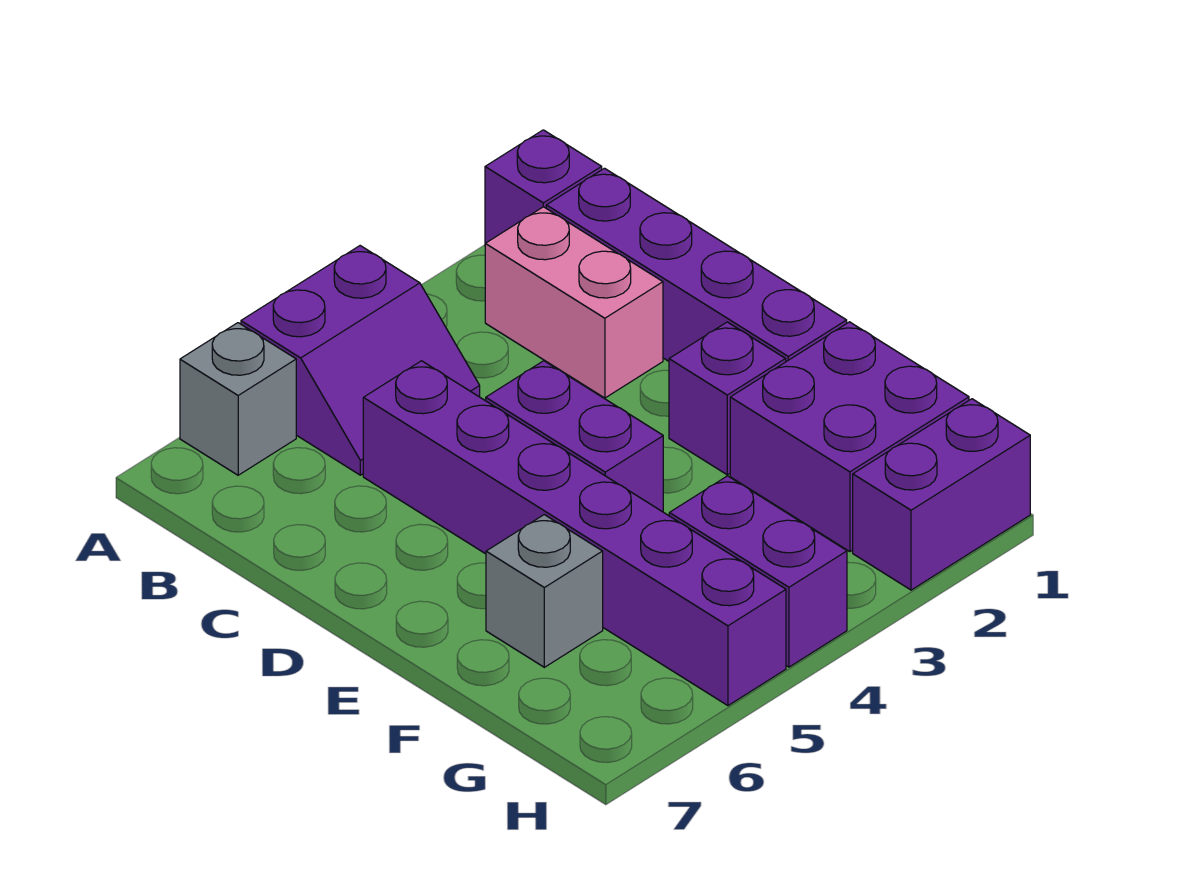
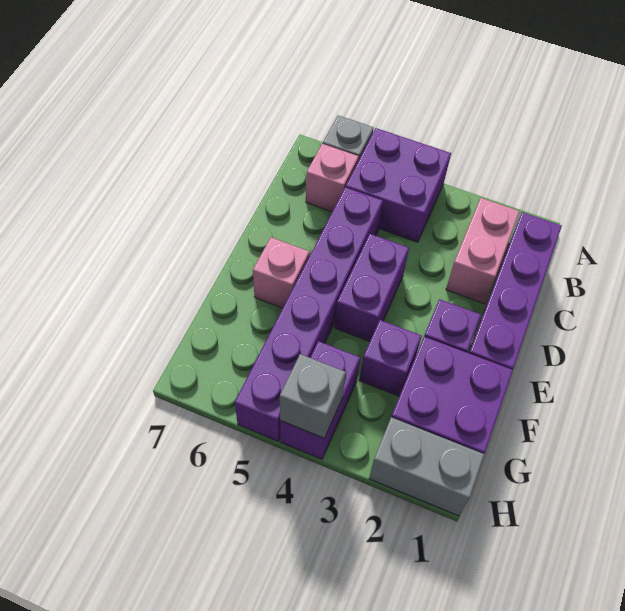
purple 1x1 brick [485,130,602,244] -> purple 1x1 brick moved to [359,320,421,396]
purple 2x2 slope [241,246,480,475] -> purple 2x2 brick [346,128,451,242]
none -> pink 1x1 brick [306,144,359,212]
none -> pink 1x1 brick [253,237,310,308]
grey 1x1 brick [486,515,603,667] -> grey 1x1 brick moved to [280,354,346,438]
purple 1x2 brick [853,399,1030,590] -> grey 1x2 brick [369,417,484,516]

